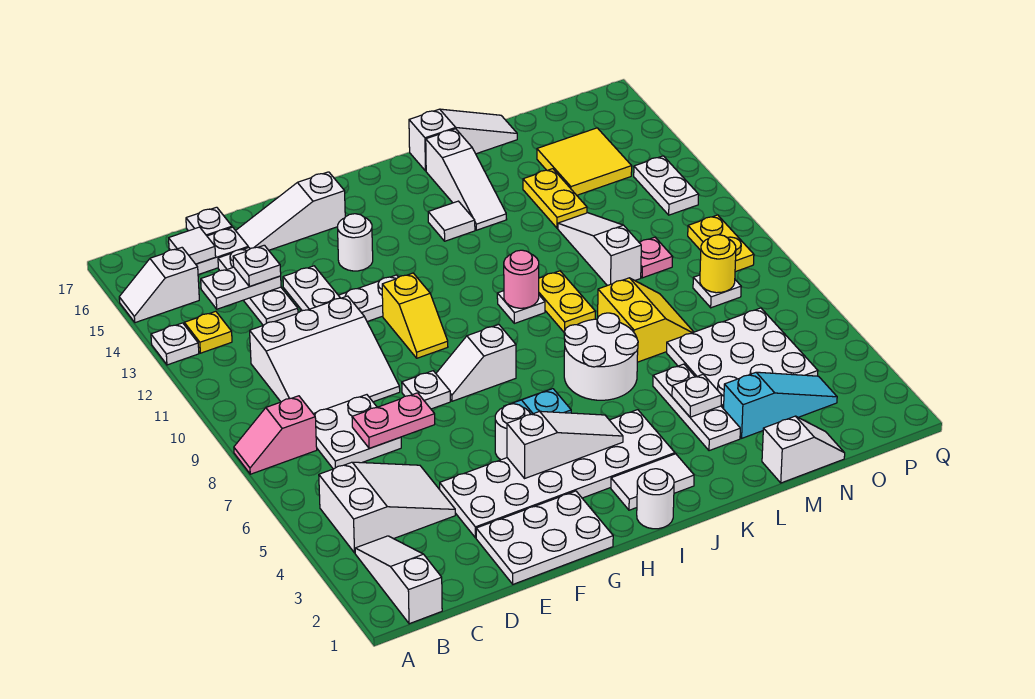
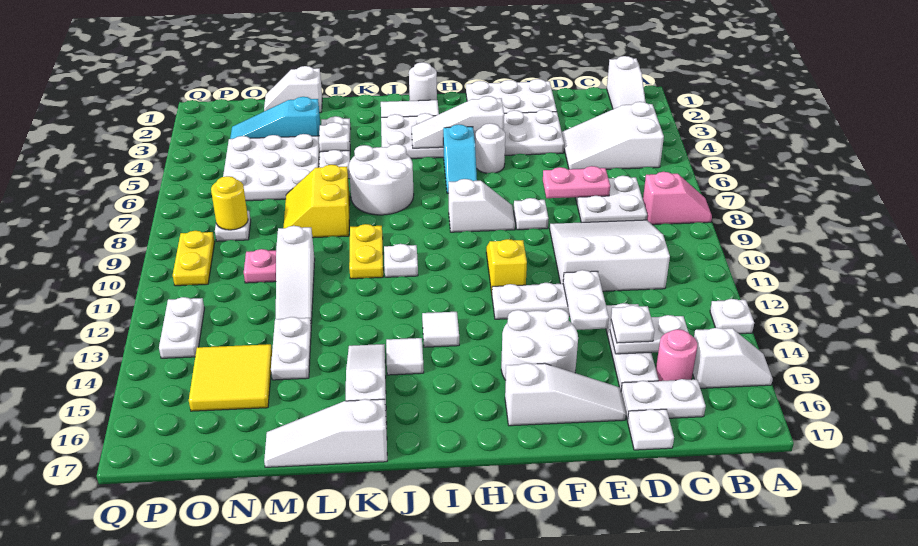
yellow 1x1 plate [184,311,232,353] -> none
white 1x1 tile [169,227,216,264] -> white 1x1 tile moved to [422,312,459,347]
white 1x1 round brick [338,214,373,271] -> white 2x2 round brick [501,308,578,380]
pink 1x1 round brick [504,250,539,308] -> pink 1x1 round brick moved to [656,329,697,381]
yellow 1x2 plate [523,169,587,228] -> white 1x2 plate [271,317,311,380]

